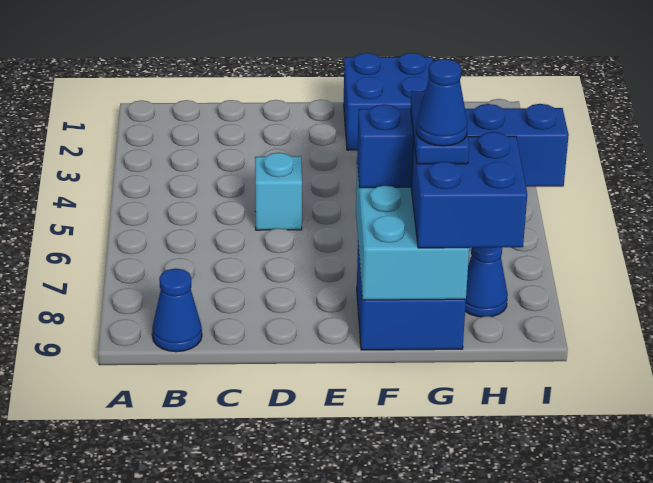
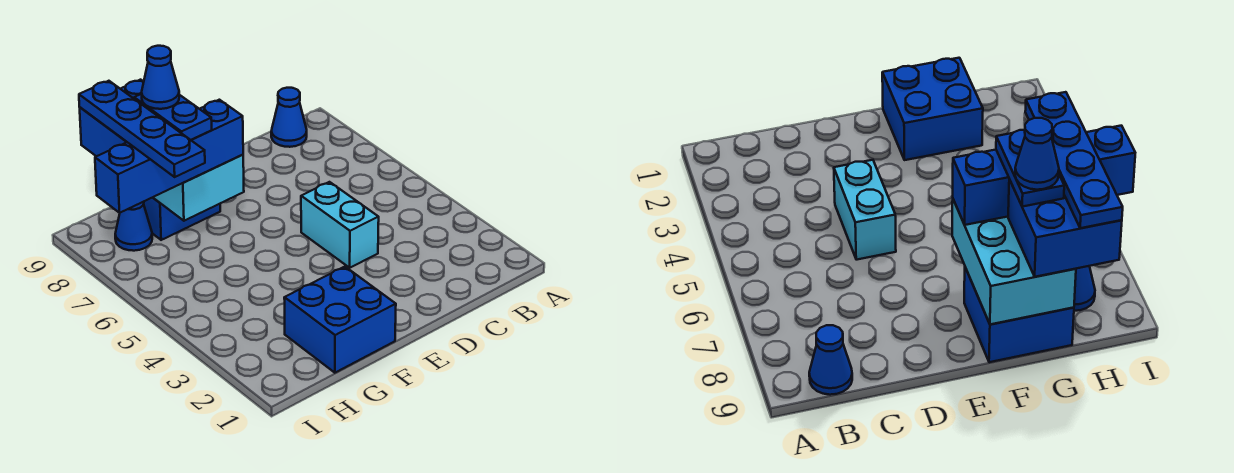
cyan 1x1 brick [255,153,302,230] -> cyan 1x2 brick [301,182,379,268]
none -> blue 1x4 plate [79,81,205,177]

